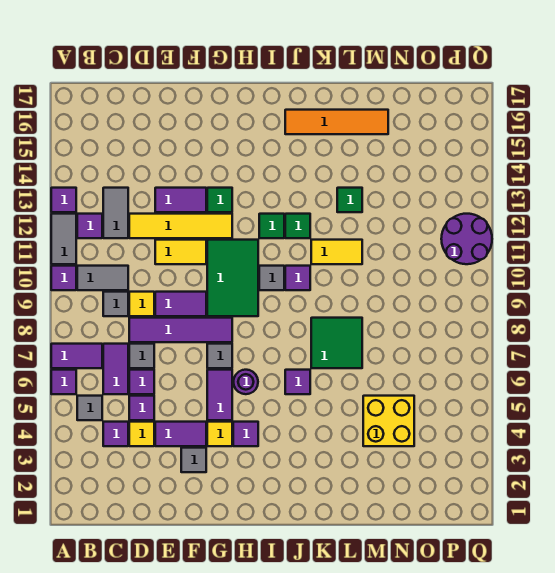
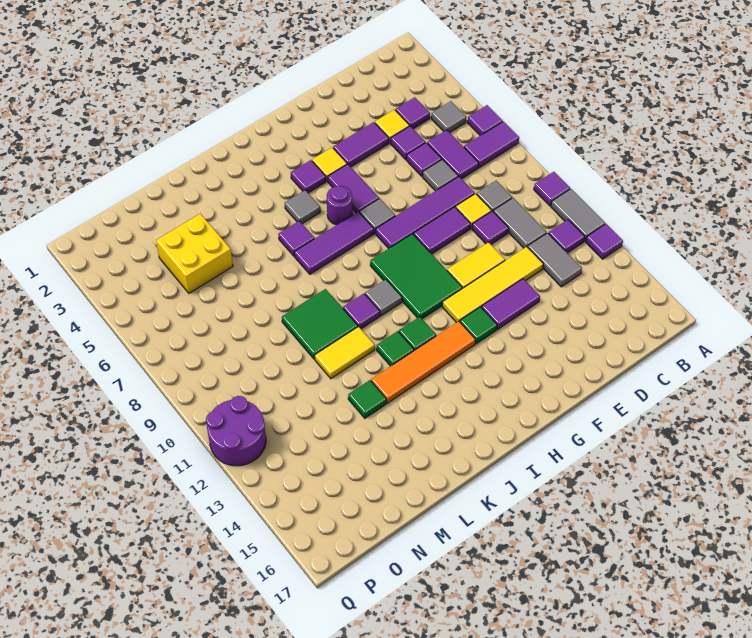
grey 1x2 tile [77,266,128,290] -> grey 1x2 tile turned to [493,198,547,248]
none -> purple 1x1 tile [472,211,509,244]
grey 1x1 tile [181,448,206,472] -> grey 1x1 tile moved to [285,190,320,224]
none -> purple 1x3 tile [294,212,374,274]
orange 1x4 tile [285,110,388,134] -> orange 1x4 tile moved to [371,321,476,403]
green 2x2 tile [311,318,362,368] -> green 2x2 tile moved to [282,289,358,359]

